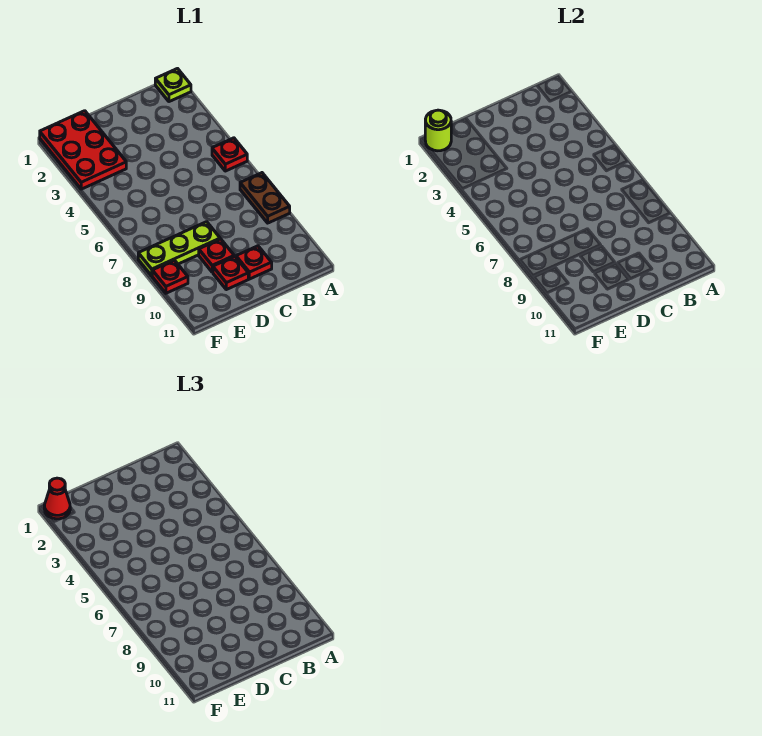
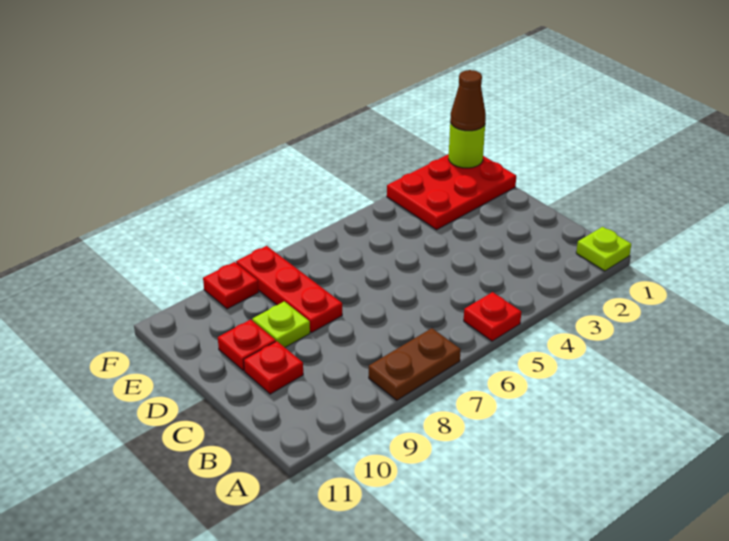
lime 1x3 plate [138,222,220,276] -> red 1x3 plate [236,246,342,332]
red 1x1 plate [199,239,234,272] -> lime 1x1 plate [252,301,310,347]
red 1x1 cone [44,478,70,519] -> brown 1x1 cone [450,70,486,131]

